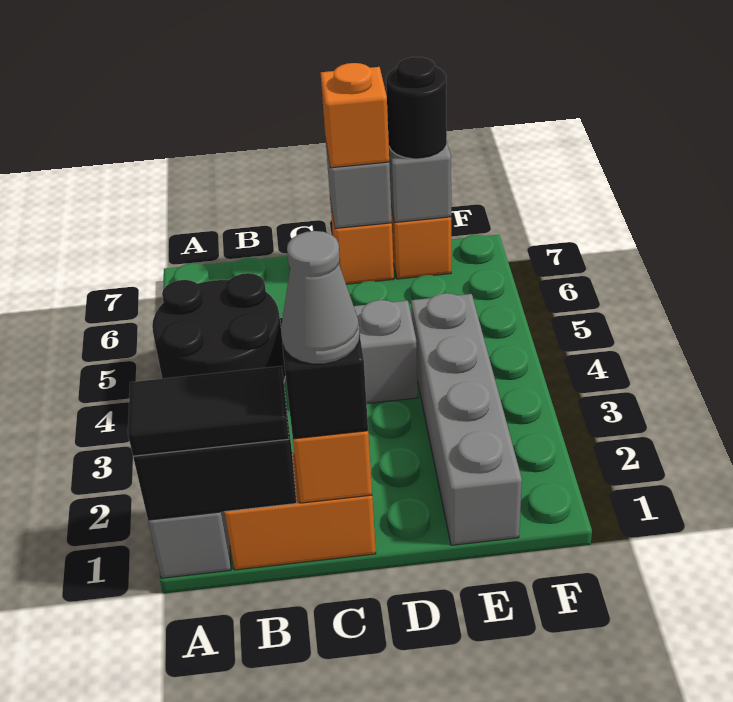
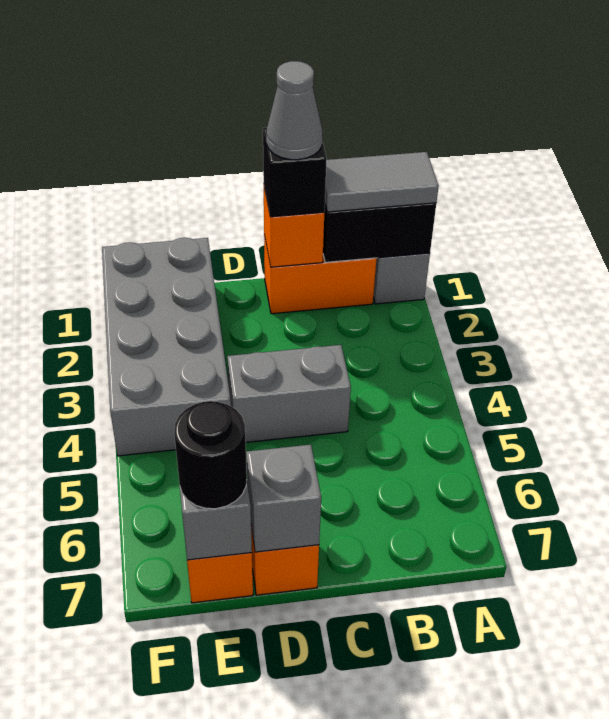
black 1x2 tile [128,366,289,456] -> grey 1x2 tile [325,152,439,212]
black 2x2 round brick [152,273,286,381] -> none
orange 1x1 brick [321,63,389,168] -> none
grey 1x4 brick [411,293,522,545] -> grey 2x4 brick [102,238,231,456]

